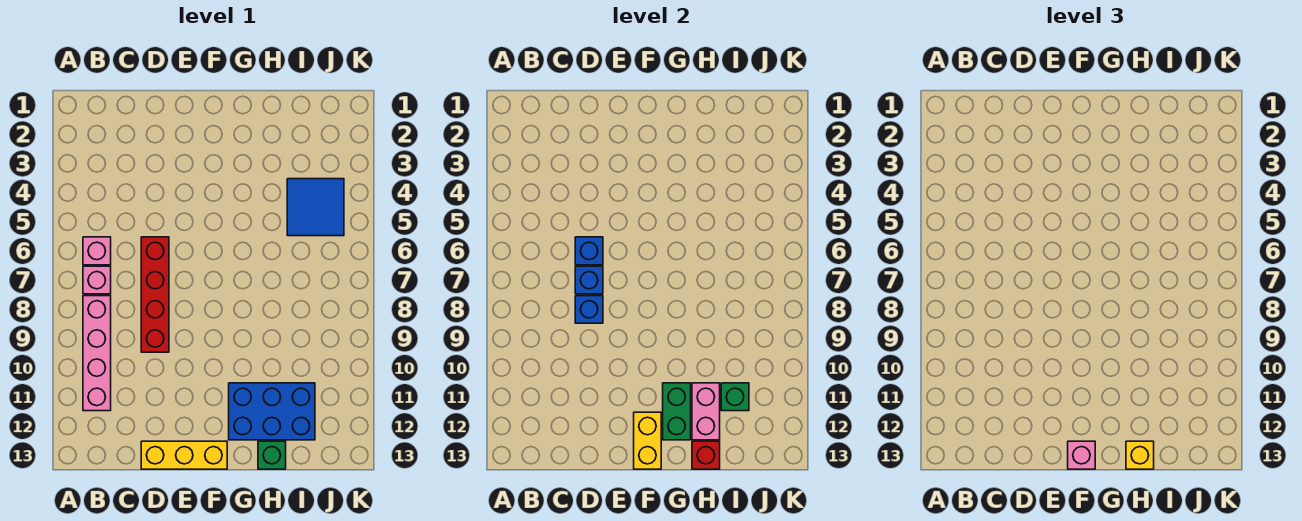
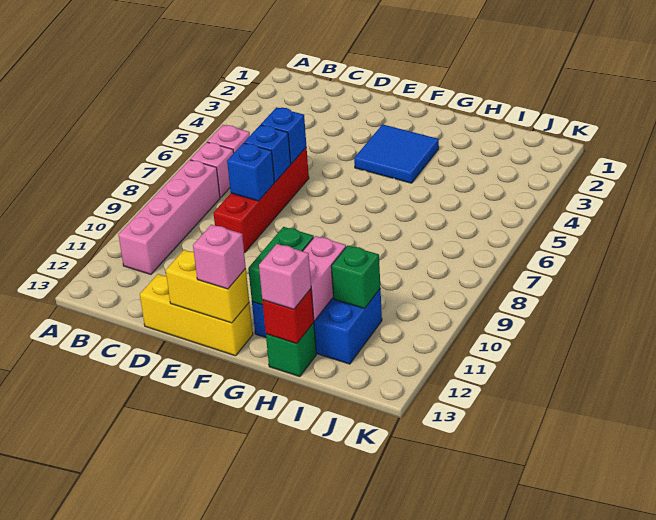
yellow 1x2 brick [634,412,661,469] -> yellow 1x2 brick turned to [166,250,249,323]
yellow 1x1 brick [1126,441,1154,469] -> pink 1x1 brick [259,244,311,309]
blue 2x2 tile [287,179,344,236] -> blue 2x2 tile moved to [354,124,439,183]

